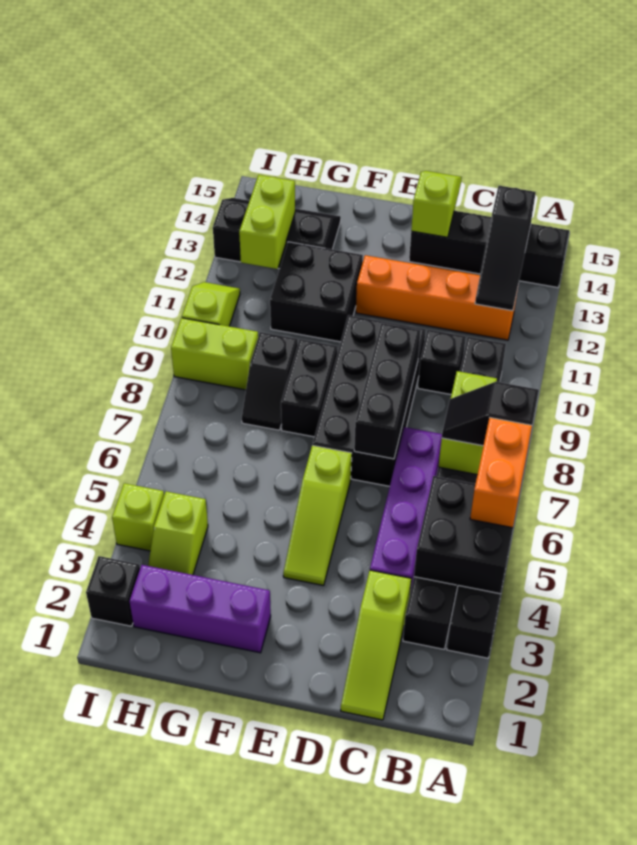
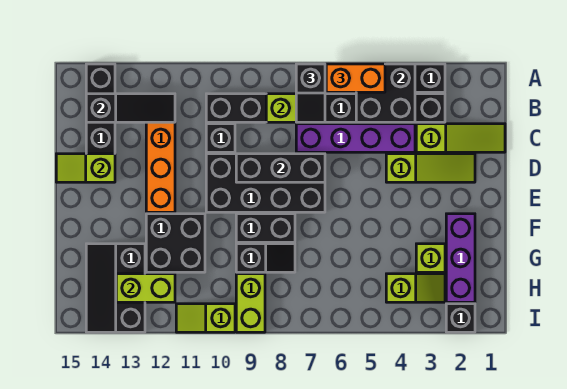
lime 1x3 slope [283,445,352,586] -> lime 1x3 slope moved to [386,154,475,182]
lime 1x1 brick [112,483,164,551] -> lime 1x1 brick moved to [416,244,445,272]

